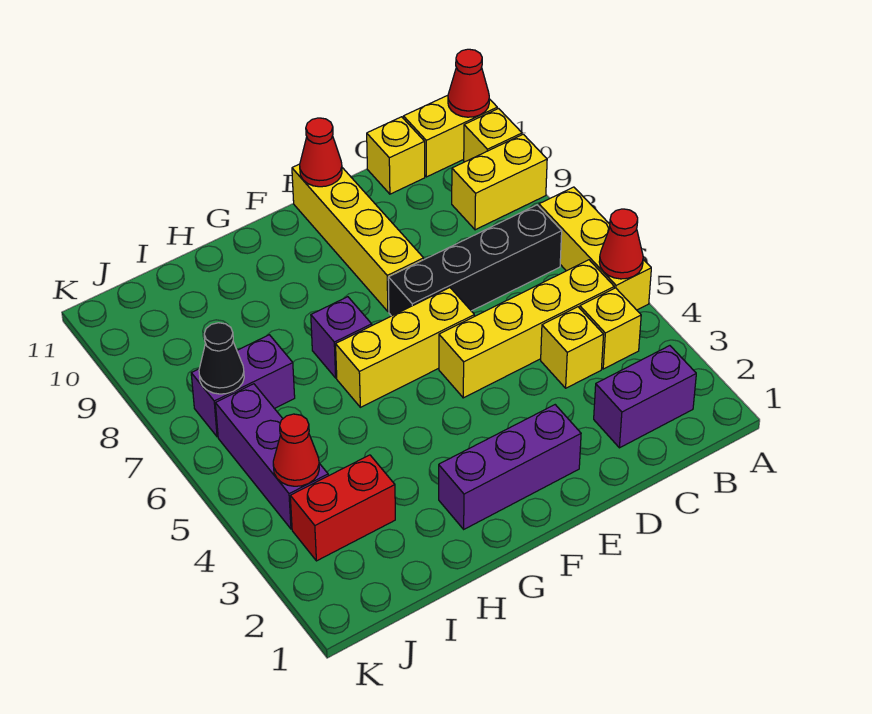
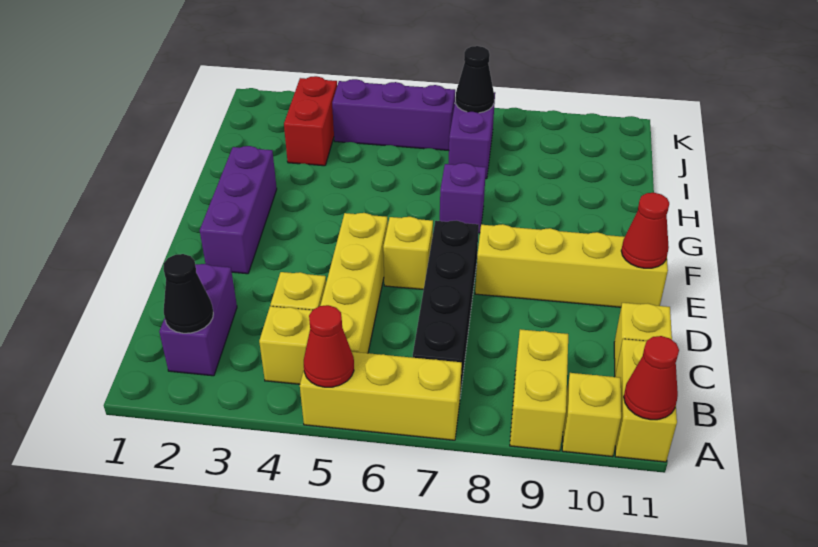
none -> black 1x1 cone [163,254,213,333]
yellow 1x3 brick [336,288,474,407] -> yellow 1x1 brick [383,217,433,290]
red 1x1 cone [273,414,319,486] -> none

